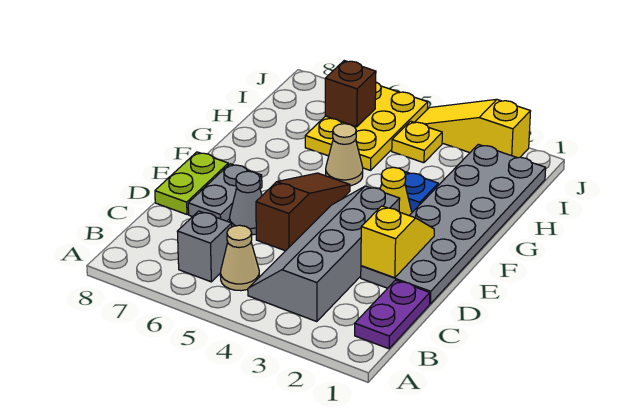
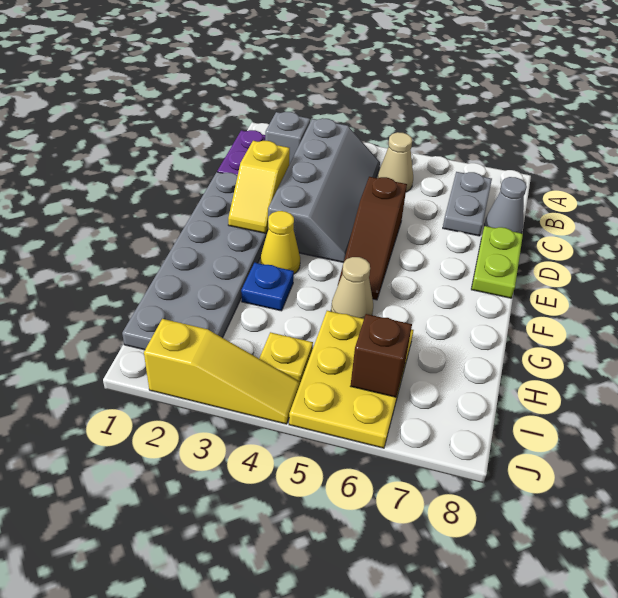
grey 1x1 brick [177,211,232,282] -> grey 1x1 brick moved to [265,112,310,164]
grey 1x1 cone [230,171,262,235] -> grey 1x1 cone moved to [484,177,527,233]
grey 1x2 plate [188,164,262,221] -> grey 1x2 plate moved to [443,172,492,236]

